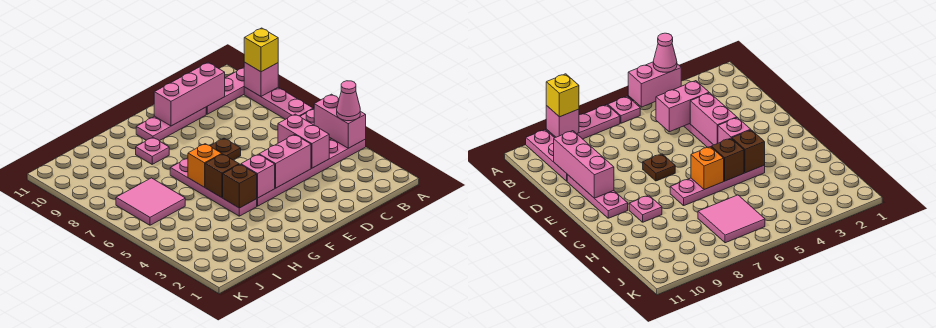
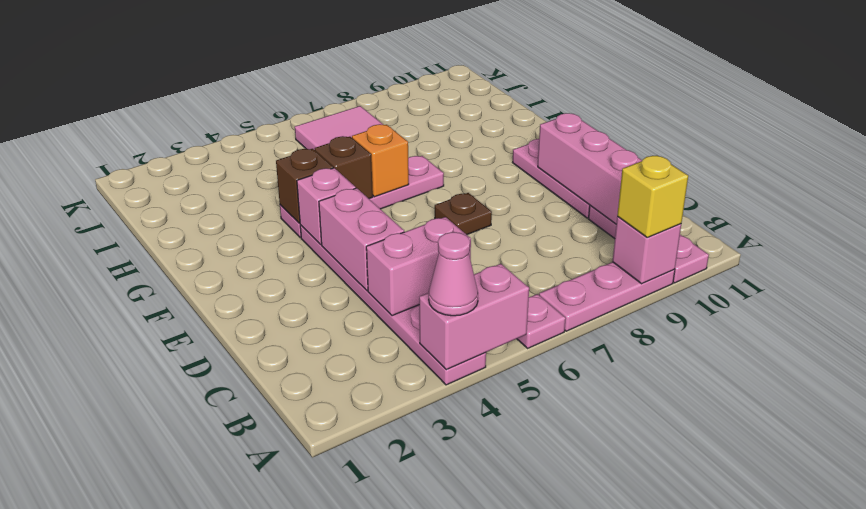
pink 1x1 plate [136,137,169,164] -> none

